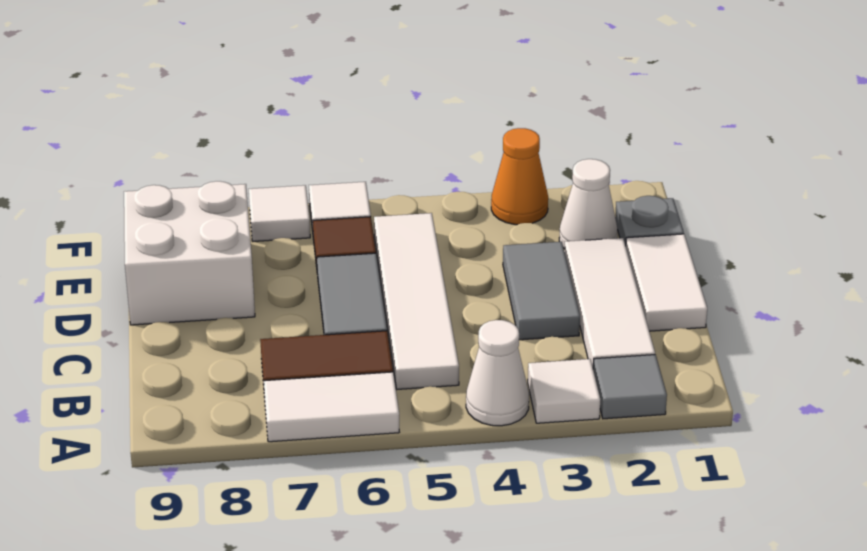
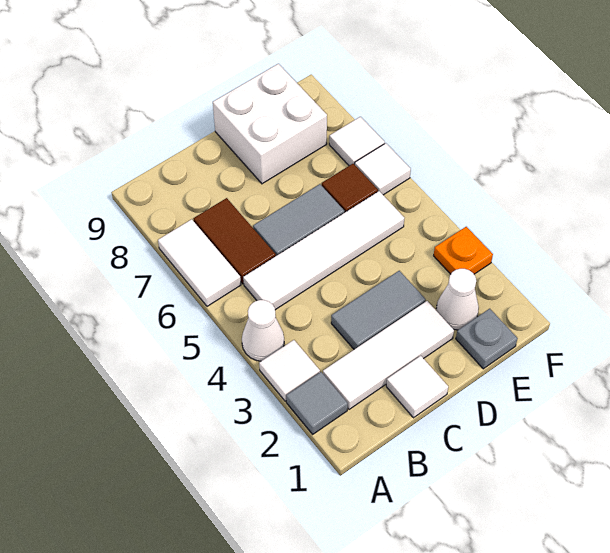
white 1x2 tile [626,234,707,331] -> white 1x1 tile [386,356,448,418]
orange 1x1 cone [491,128,548,225] -> orange 1x1 plate [434,227,493,274]

